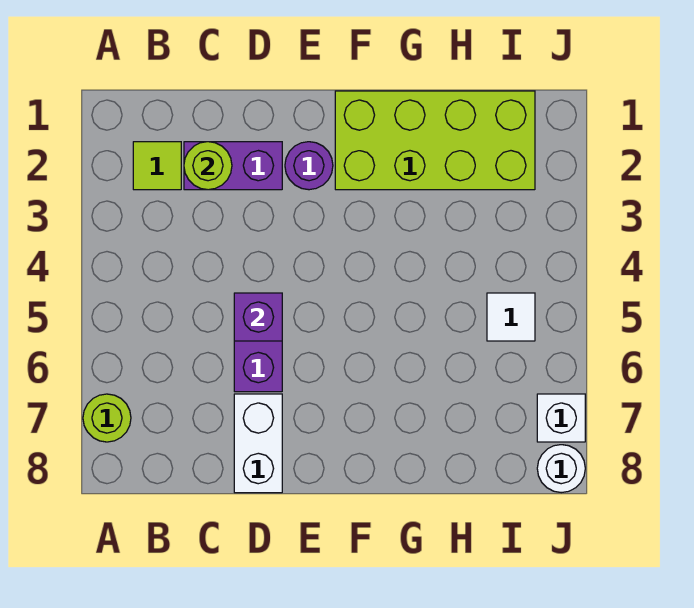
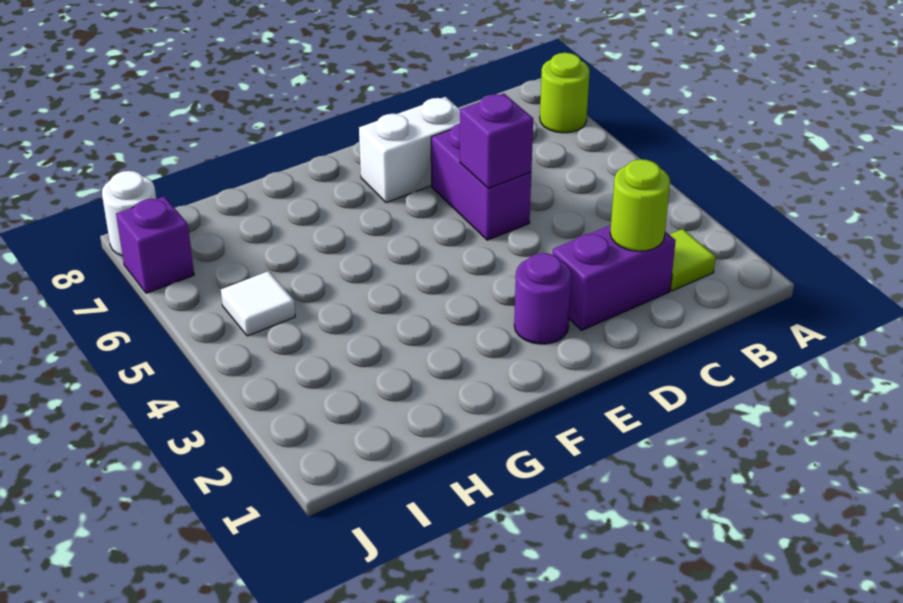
white 1x2 brick [234,394,282,493] -> white 1x2 brick turned to [359,97,460,203]
lime 2x4 brick [335,91,535,190] -> none
white 1x1 brick [537,394,585,442] -> purple 1x1 brick [116,196,194,293]

